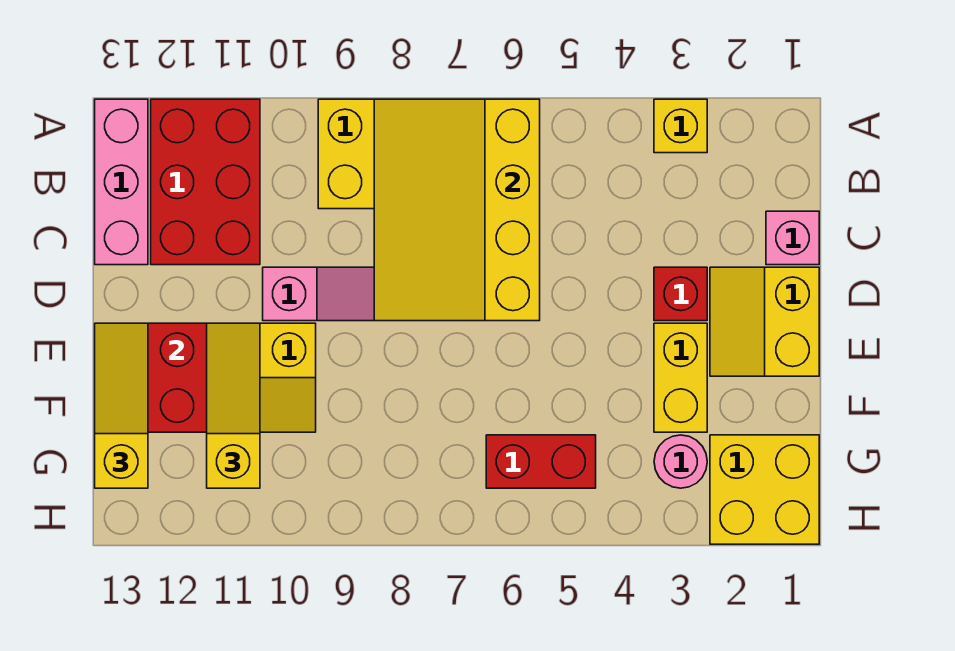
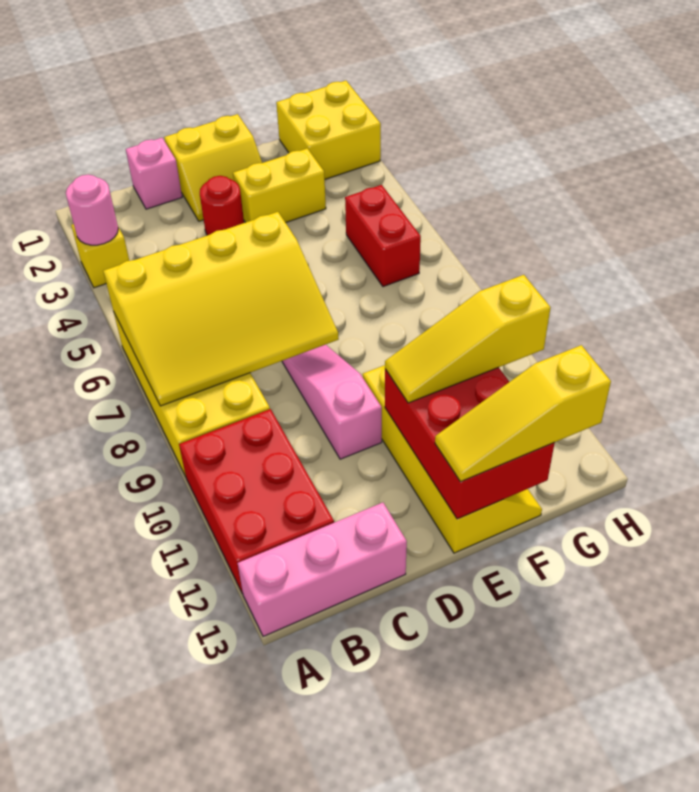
red 2x3 brick [151,99,260,265] -> red 2x3 brick turned to [179,409,334,594]
red 1x1 brick [654,267,707,321] -> red 1x1 round brick [200,176,244,235]
pink 1x1 round brick [654,435,707,488] -> pink 1x1 round brick moved to [66,175,118,245]

